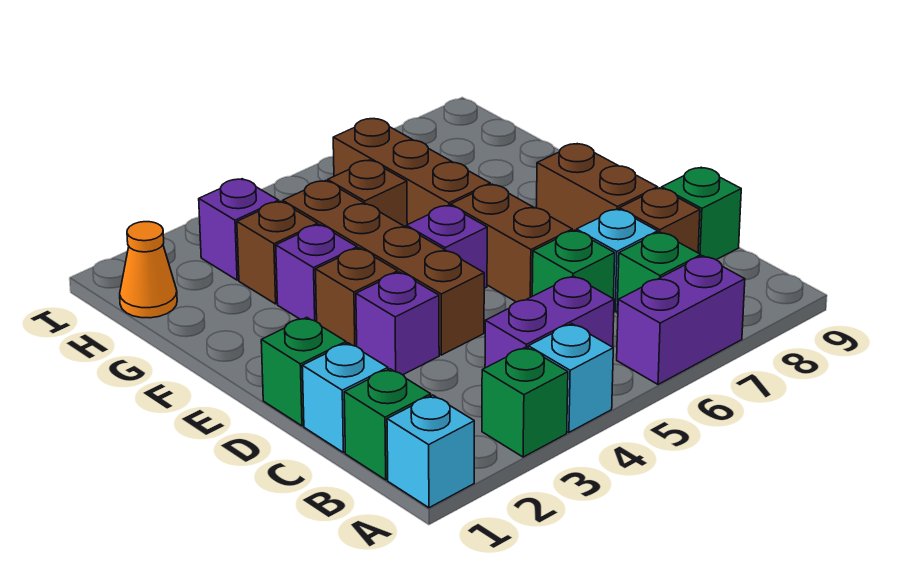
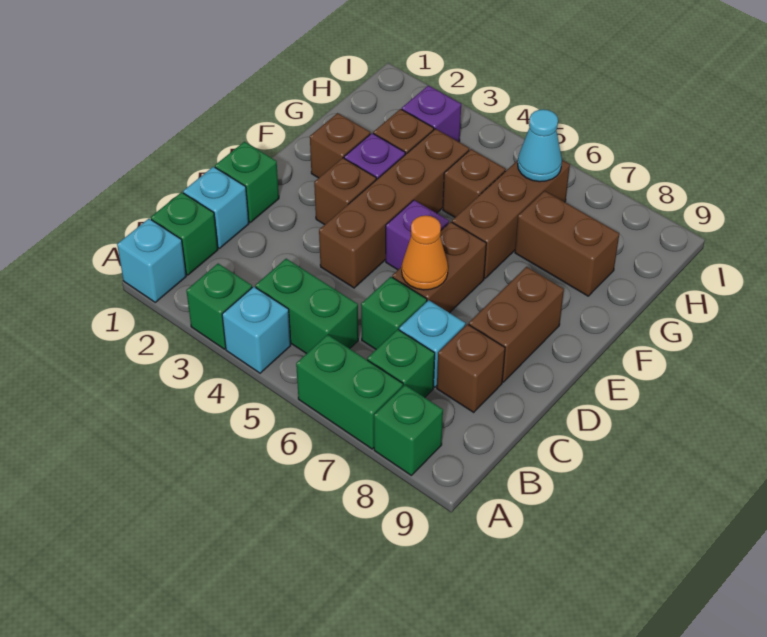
purple 1x2 brick [617,256,745,384] -> green 1x2 brick [296,335,403,449]
purple 1x2 brick [485,276,614,368] -> green 1x2 brick [255,259,358,354]
green 1x1 brick [662,167,741,260] -> green 1x1 brick moved to [374,385,443,475]
purple 1x1 brick [356,272,439,375] -> none
none -> brown 1x1 brick [310,113,370,178]
none -> brown 1x2 brick [515,191,619,296]
orange 1x1 cone [120,222,177,318] -> orange 1x1 cone moved to [402,215,448,290]
none -> cyan 1x1 cone [518,109,562,182]

